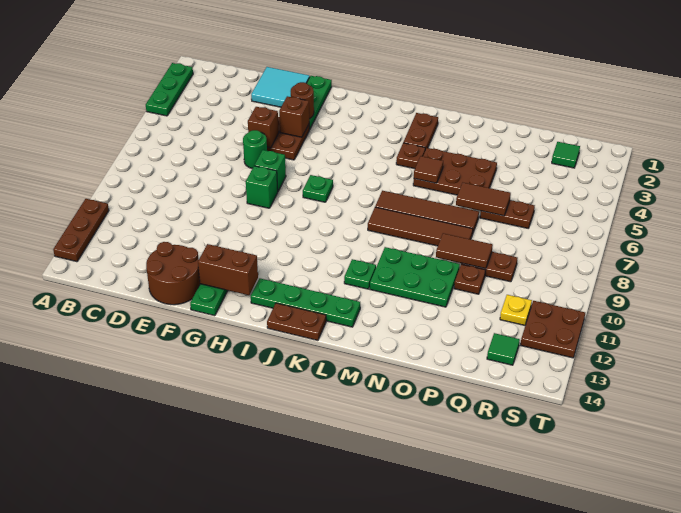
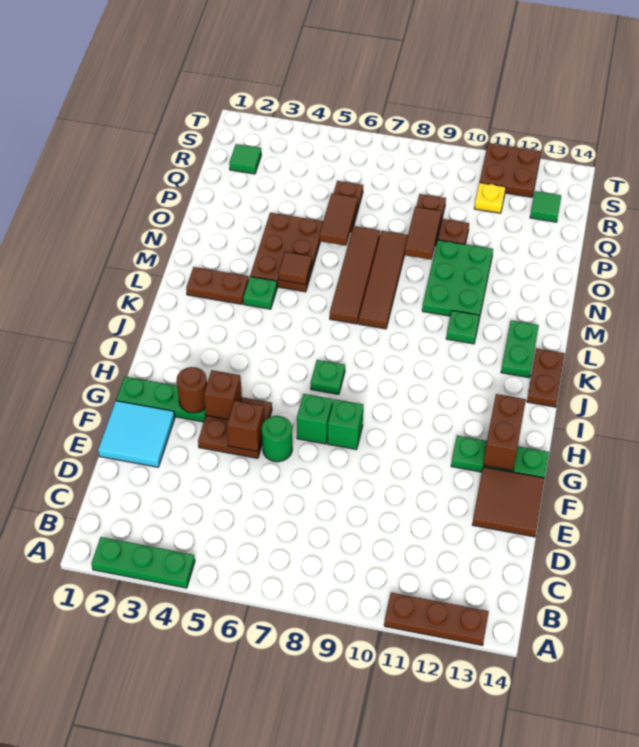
brown 2x2 round brick [146,242,200,305] -> brown 2x2 tile [472,467,545,537]
green 1x4 plate [251,278,360,327] -> green 1x2 plate [501,320,539,378]
brown 1x1 plate [396,143,425,169] -> green 1x1 plate [243,277,277,309]

